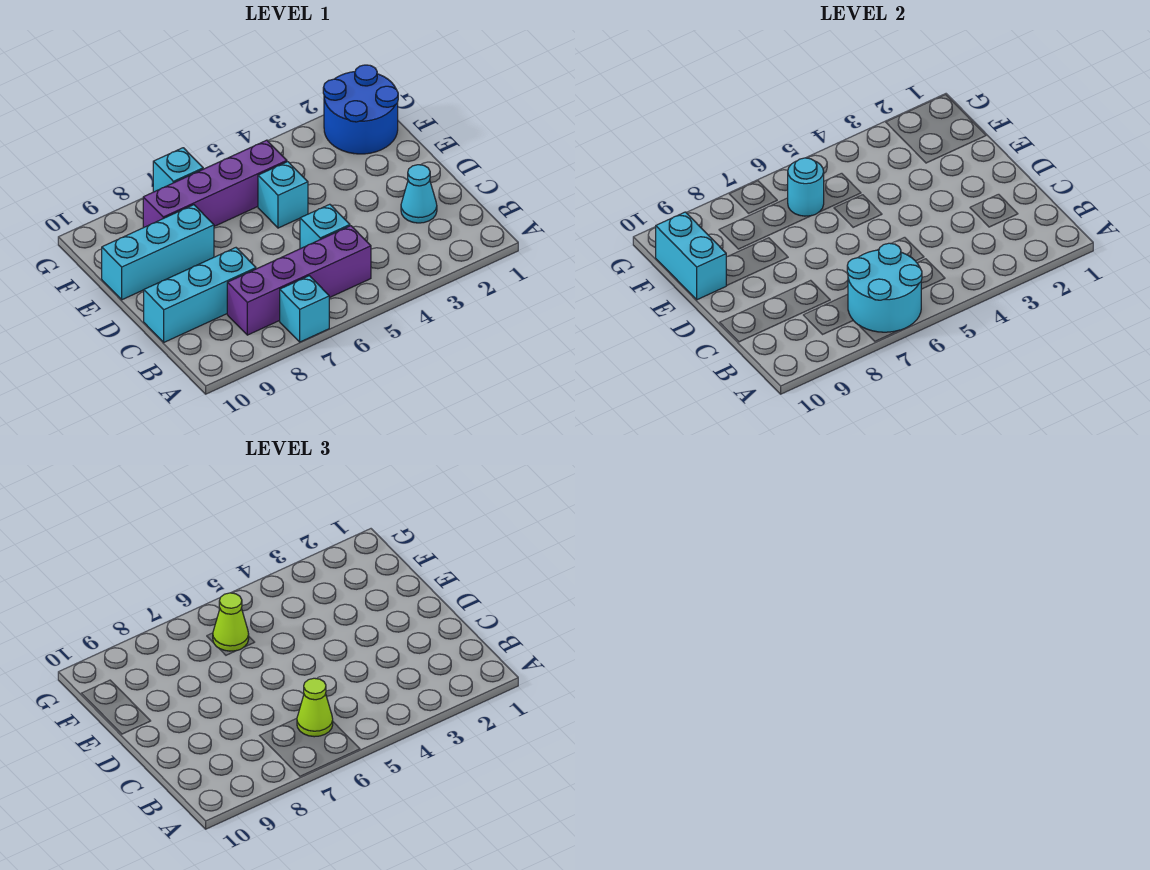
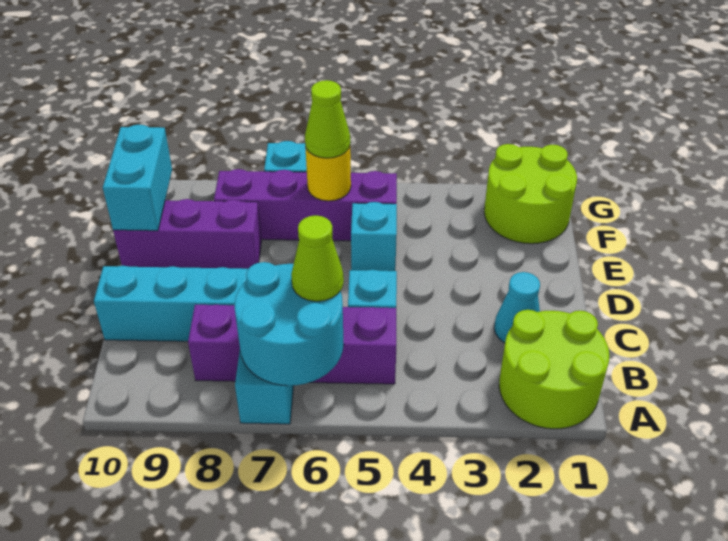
none -> lime 2x2 round brick [499,310,609,429]
cyan 1x3 brick [102,205,214,300] -> purple 1x3 brick [113,199,262,269]
blue 2x2 round brick [323,65,398,154] -> lime 2x2 round brick [484,144,577,244]
cyan 1x1 round brick [788,158,824,216] -> yellow 1x1 round brick [305,145,351,201]

